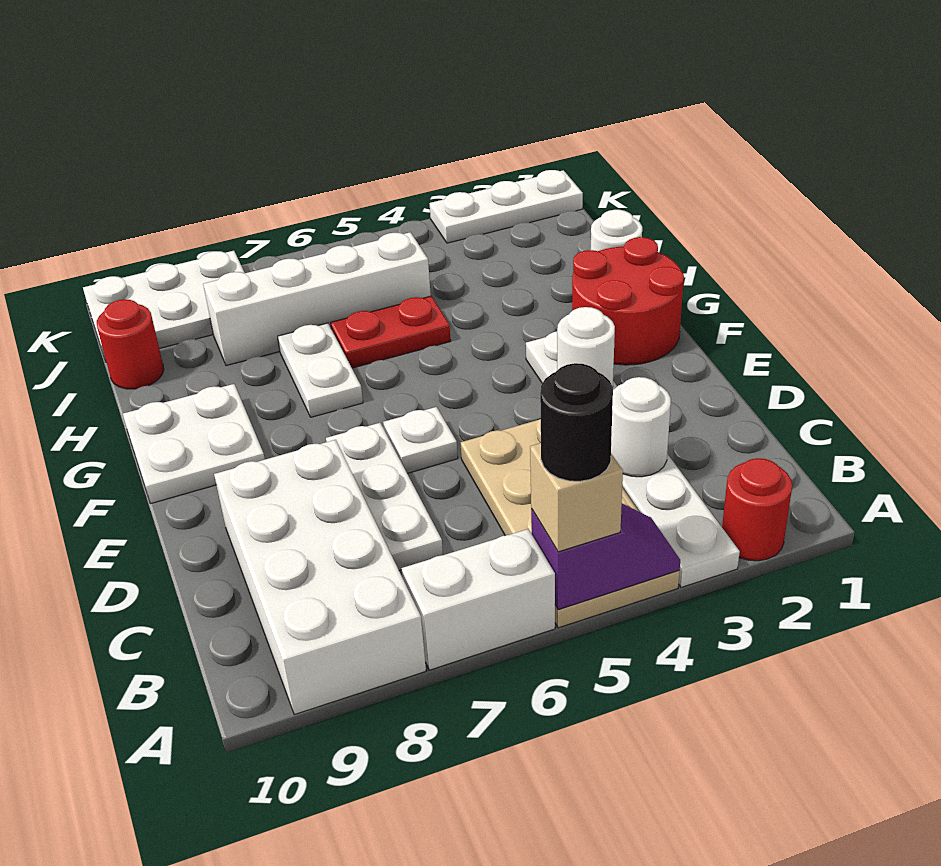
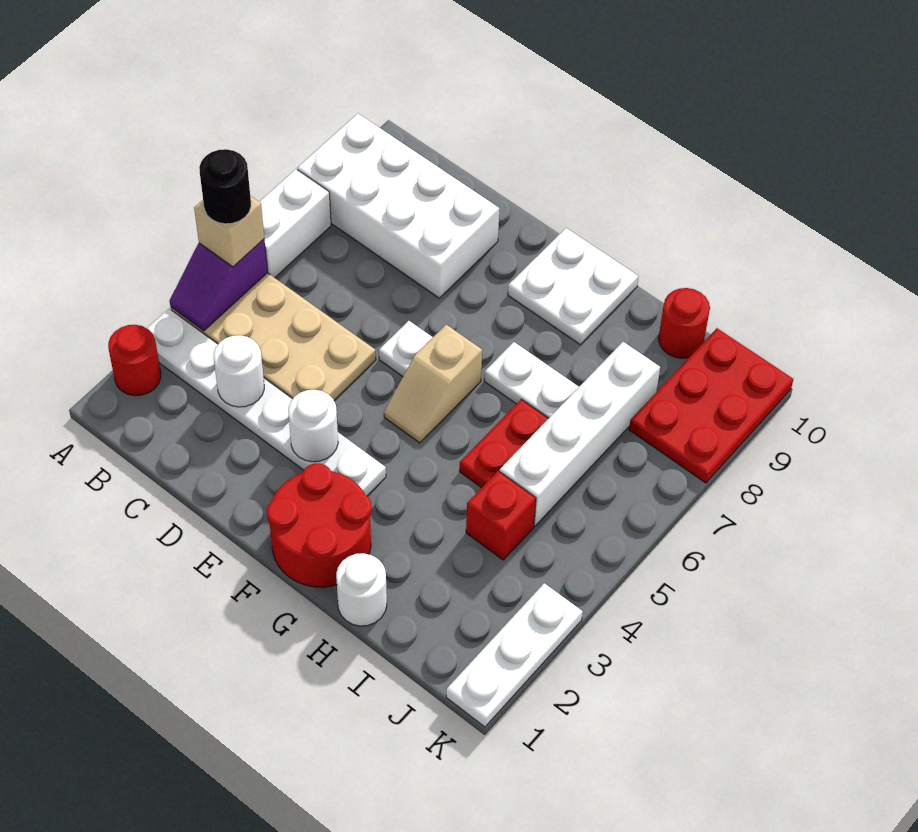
white 1x3 plate [326,423,443,571] -> none
none -> tan 1x2 slope [384,325,482,443]
none -> red 1x1 brick [466,471,536,560]
white 2x3 plate [83,251,245,362] -> red 2x3 plate [629,328,793,483]

